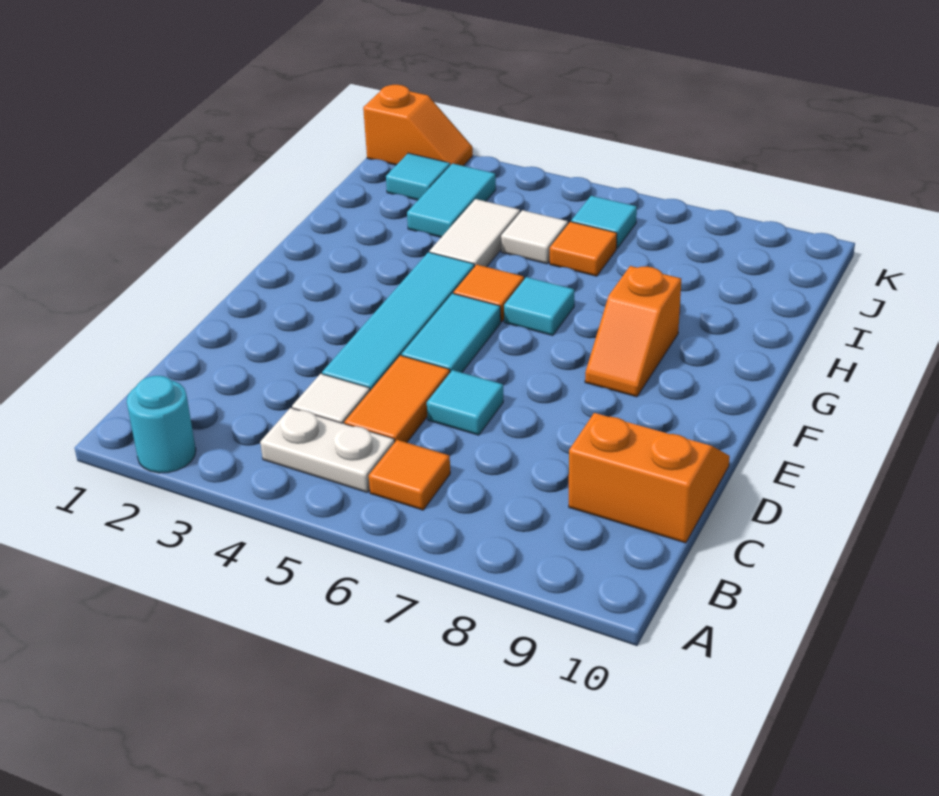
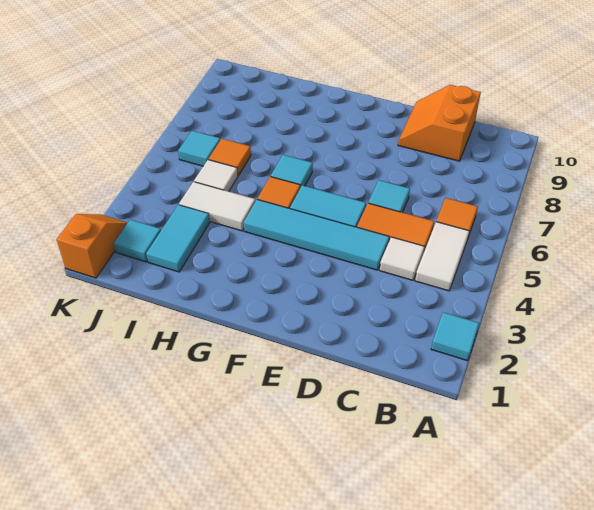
cyan 1x1 round brick [127,376,196,473] -> cyan 1x1 tile [431,312,479,361]
white 1x2 plate [260,408,395,492] -> white 1x2 tile [415,222,469,291]
orange 1x2 slope [585,266,681,397] -> none
cyan 1x2 tile [407,164,496,237] -> cyan 1x2 tile turned to [146,205,210,272]

